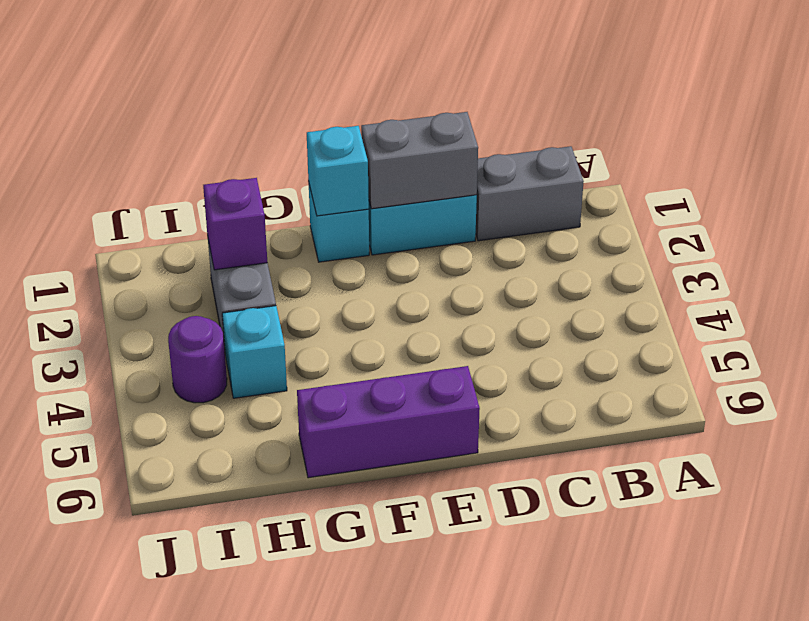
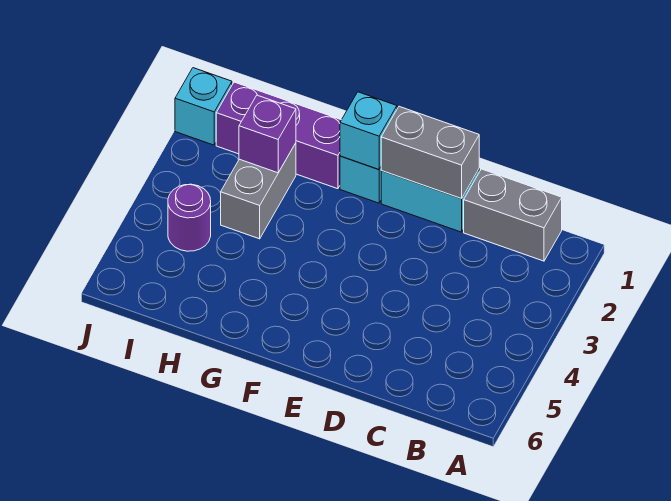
purple 1x3 brick [297,366,480,478] -> purple 1x3 brick moved to [216,82,341,189]
cyan 1x1 brick [222,306,287,398] -> cyan 1x1 brick moved to [175,68,232,145]

